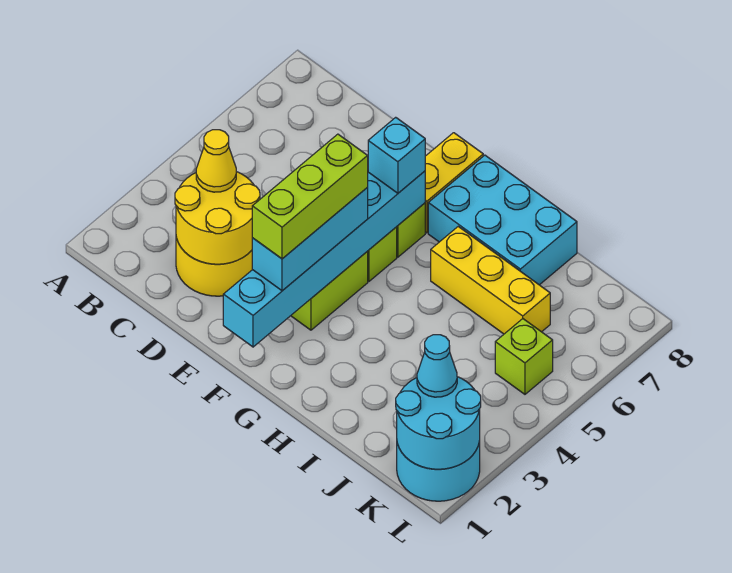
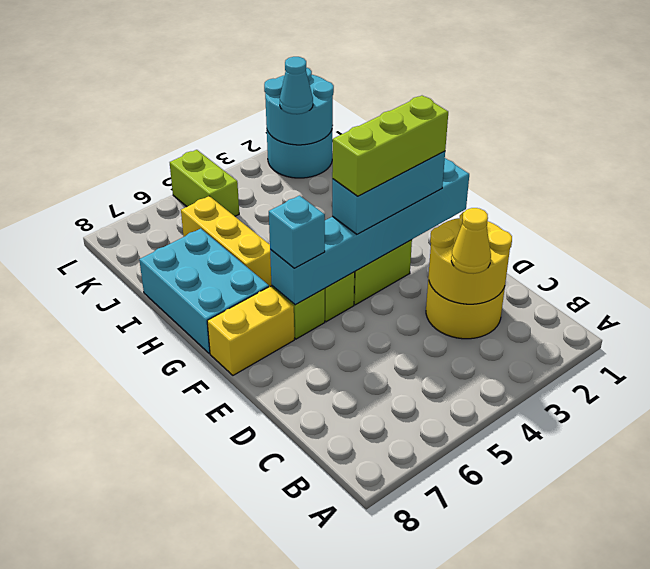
lime 1x1 brick [495,319,553,394] -> lime 1x2 brick [170,150,239,216]

